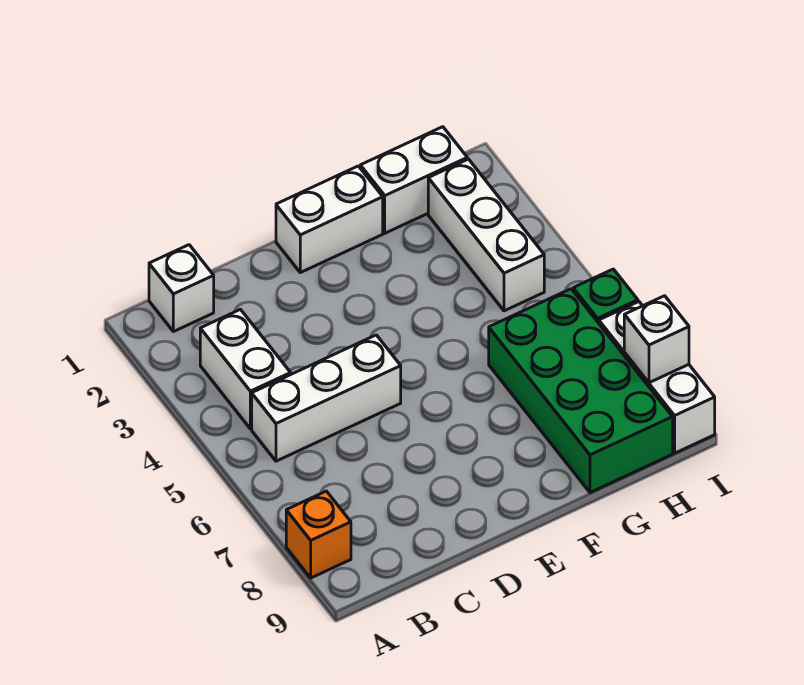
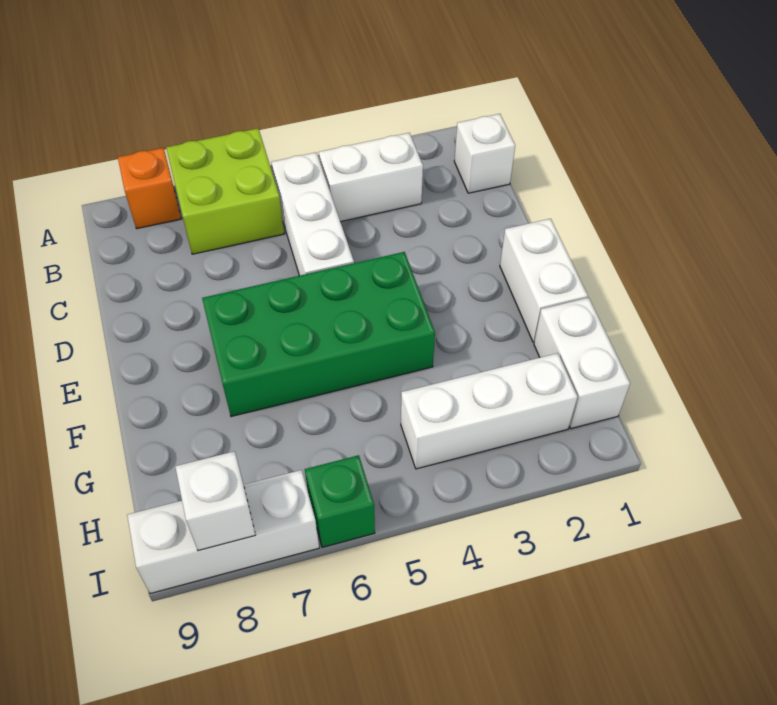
none -> lime 2x2 brick [166,128,284,254]
green 2x4 brick [489,289,673,493] -> green 2x4 brick moved to [202,252,435,417]

